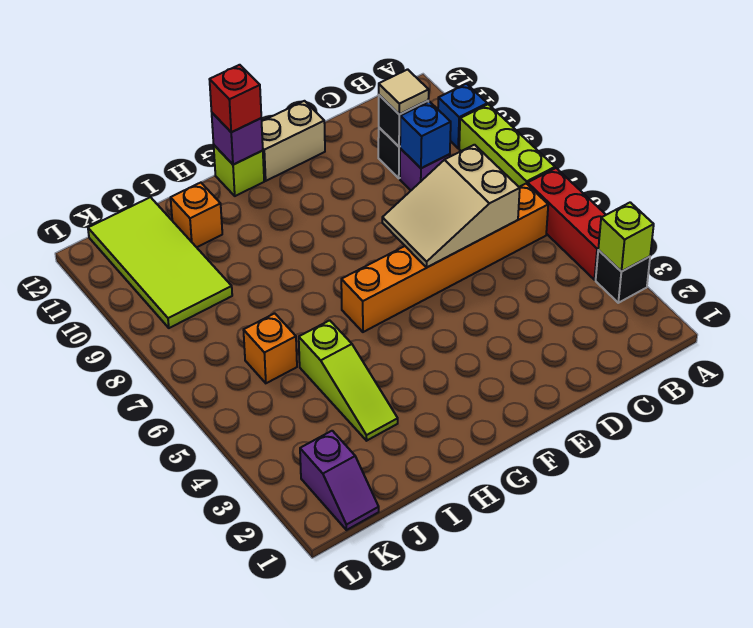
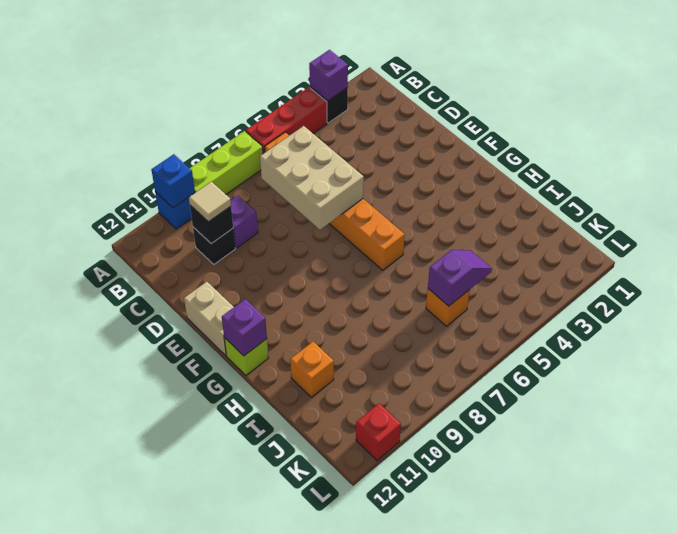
lime 1x1 brick [598,202,654,272] -> purple 1x1 brick [309,50,348,101]
tan 2x3 slope [382,145,520,268] -> tan 2x3 brick [260,126,364,230]
blue 1x1 brick [400,102,451,168] -> blue 1x1 brick moved to [151,154,195,208]
red 1x1 brick [209,65,261,132] -> red 1x1 brick moved to [356,403,401,460]
lime 1x3 slope [299,320,398,441] -> none
lime 2x4 tile [88,197,232,328] -> none
purple 1x2 slope [300,431,379,530] -> purple 1x2 slope moved to [428,250,492,306]

